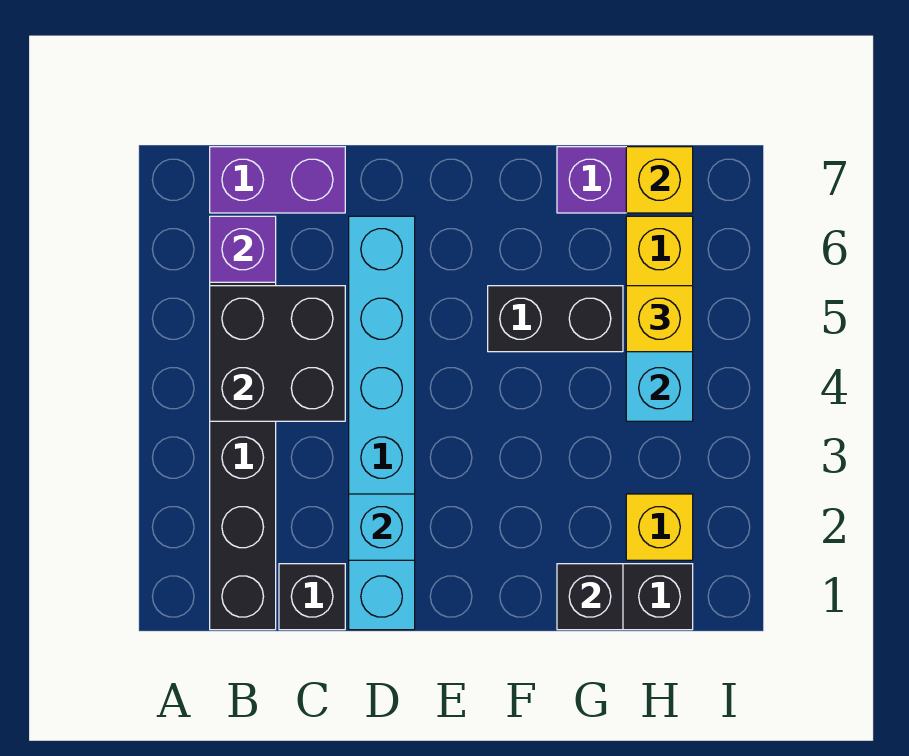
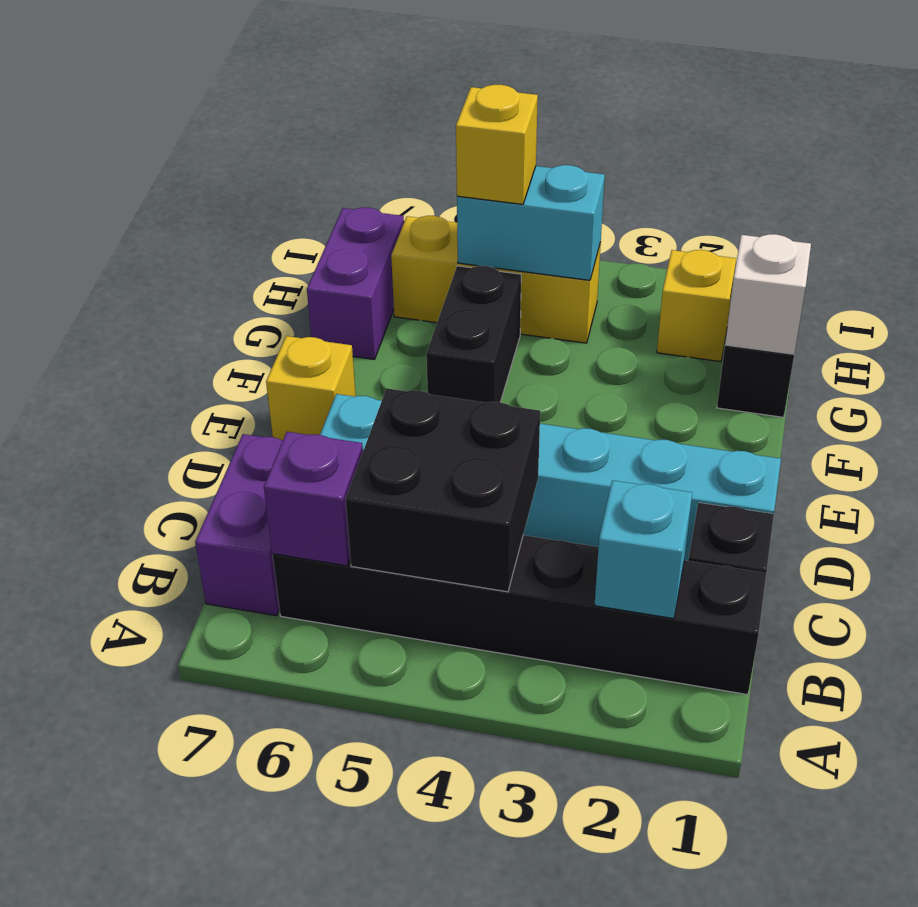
cyan 1x1 brick [349,494,415,560] -> cyan 1x1 brick moved to [594,480,692,619]
black 1x1 brick [557,564,623,630] -> white 1x1 brick [725,234,811,354]
yellow 1x1 brick [626,147,693,213] -> yellow 1x1 brick moved to [266,336,356,440]

